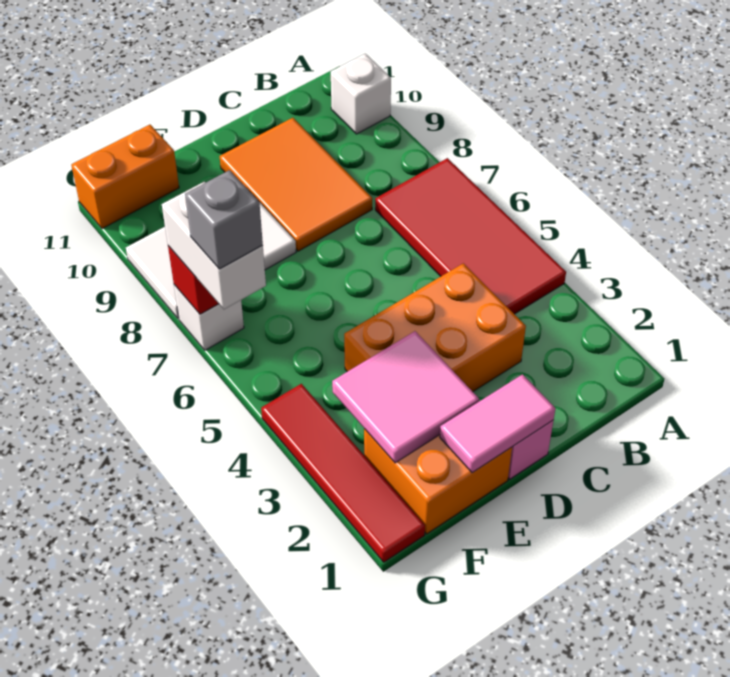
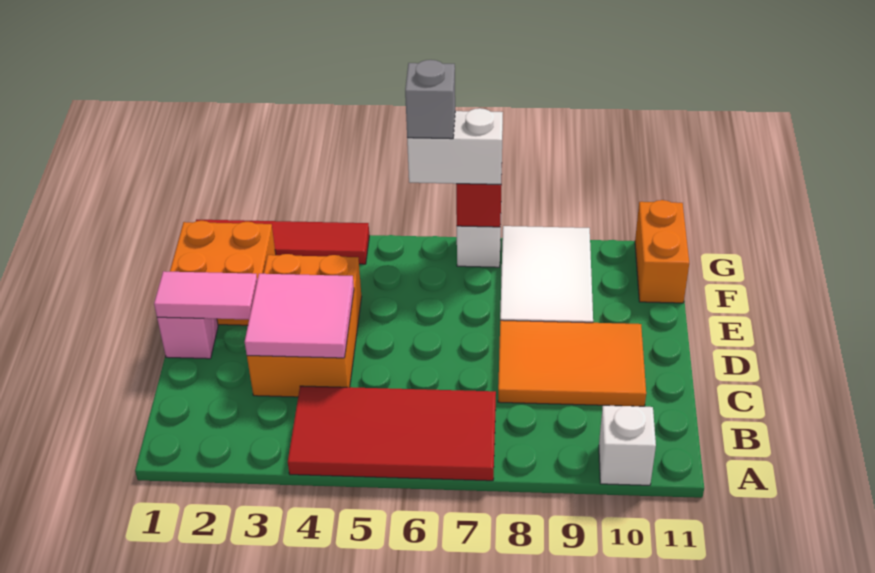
pink 1x2 tile [440,374,556,473] -> pink 1x2 tile turned to [154,271,257,320]
pink 2x2 tile [332,331,479,463] -> pink 2x2 tile moved to [245,274,354,358]

